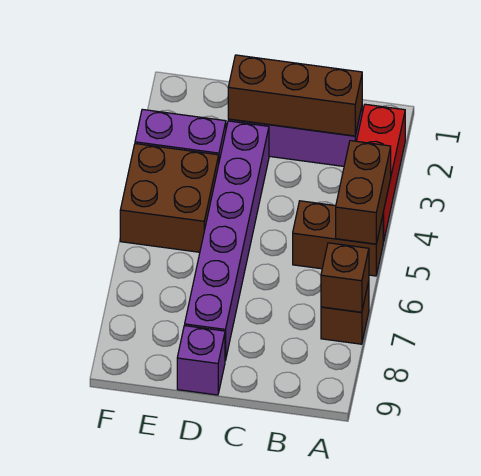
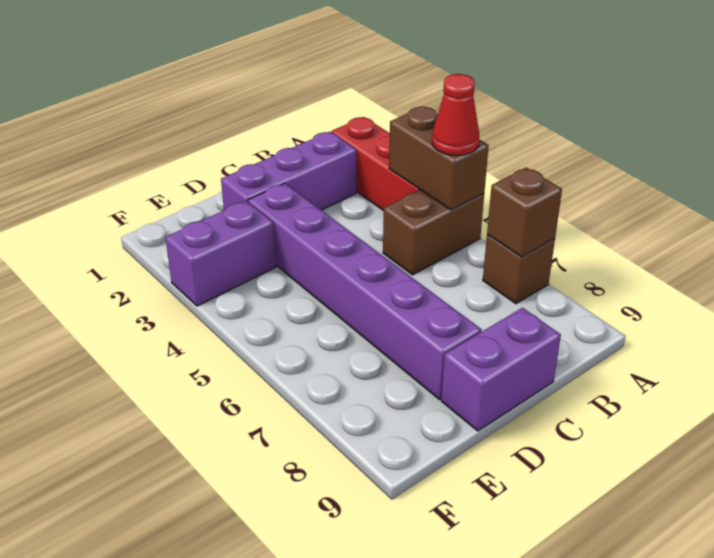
none -> red 1x1 cone [432,74,479,156]
brown 1x3 brick [228,55,362,136] -> none
purple 1x1 brick [177,326,225,395] -> purple 1x2 brick [441,308,561,431]
brown 2x2 brick [120,144,219,252] -> none

